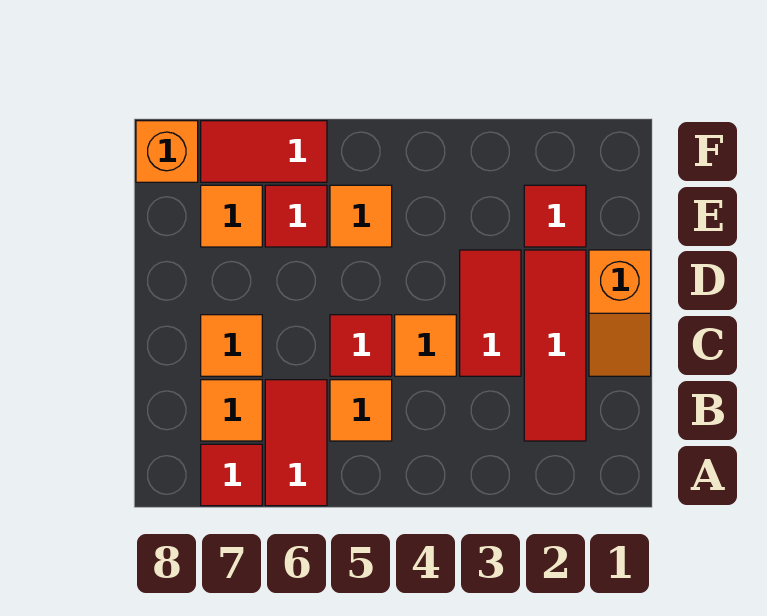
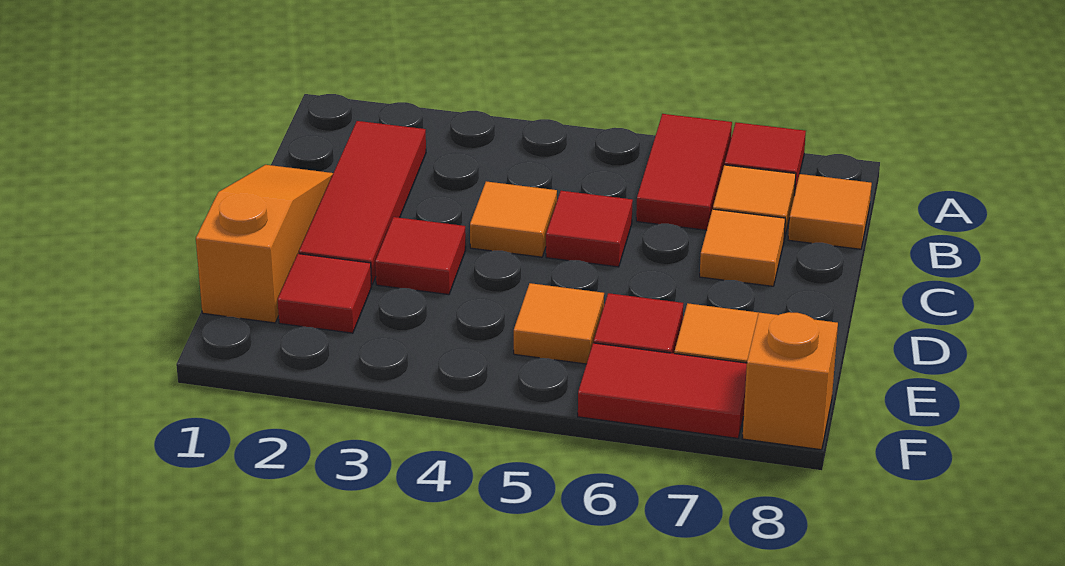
orange 1x1 tile [330,380,392,441] -> orange 1x1 tile moved to [788,174,872,249]
orange 1x2 slope [589,250,651,376] -> orange 1x3 slope [196,165,333,323]
red 1x2 tile [460,250,521,376] -> red 1x1 tile [375,217,466,295]

